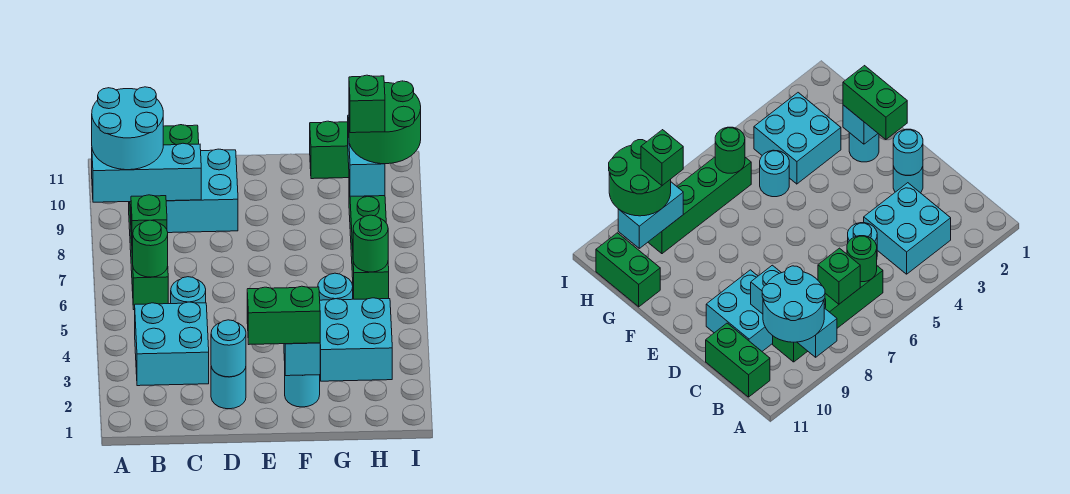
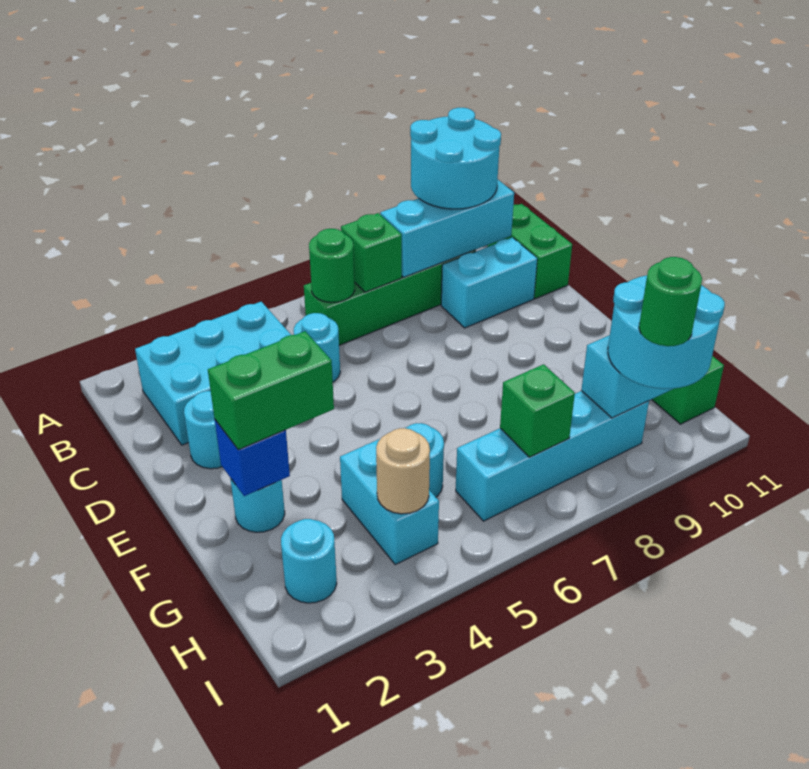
cyan 1x3 brick [92,143,201,202] -> cyan 1x3 brick turned to [380,180,514,277]
cyan 2x2 brick [135,302,209,386] -> cyan 2x3 brick [135,302,291,445]
cyan 2x2 brick [166,149,238,233] -> cyan 1x2 brick [441,237,537,328]
cyan 1x1 round brick [211,320,246,377] -> cyan 1x1 round brick moved to [281,519,337,603]
green 1x2 brick [247,286,320,344] -> green 1x2 brick turned to [208,331,334,450]
cyan 1x1 brick [284,343,320,376] -> blue 1x1 brick [215,420,290,496]
cyan 2x2 brick [320,298,392,381] -> cyan 1x2 brick [340,439,439,564]
none -> tan 1x1 round brick [376,428,430,514]
green 1x4 brick [349,184,389,299] -> cyan 1x4 brick [456,391,649,521]
green 1x1 round brick [353,215,388,272] -> green 1x1 round brick moved to [639,257,702,346]
green 2x2 round brick [349,81,421,164] -> cyan 2x2 round brick [608,275,725,389]
green 1x1 brick [349,75,385,133] -> green 1x1 brick moved to [500,364,575,457]

